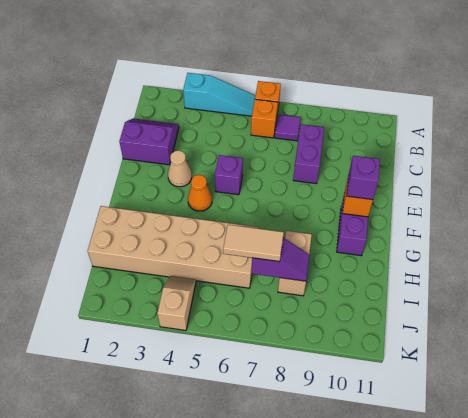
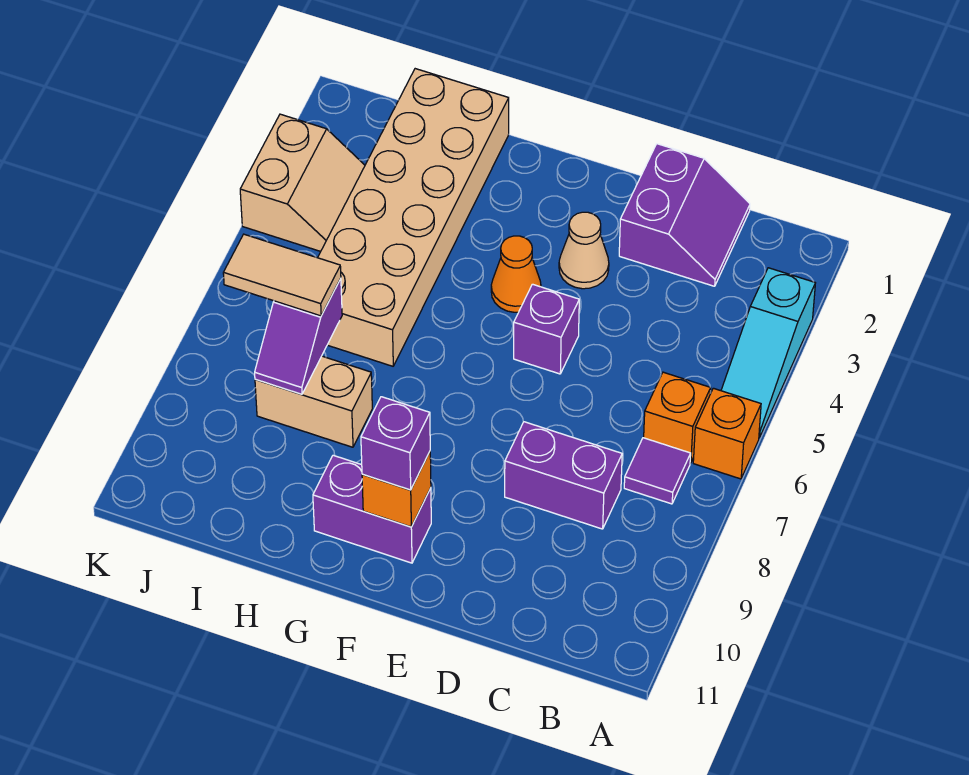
tan 1x2 tile [223,225,284,262] -> tan 1x2 tile turned to [223,234,341,316]
tan 1x2 slope [157,276,196,330] -> tan 2x2 slope [240,114,365,251]

